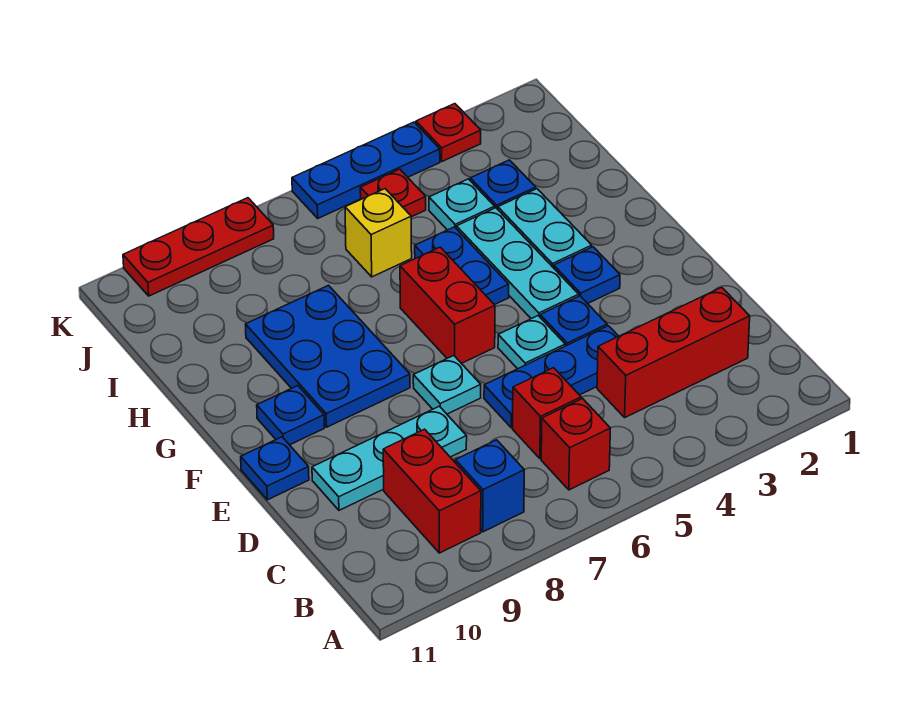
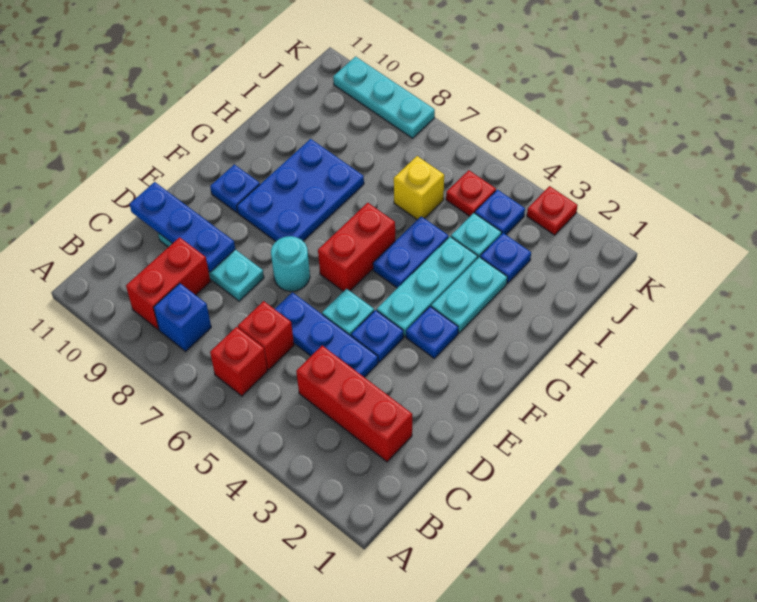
cyan 1x1 plate [413,356,481,414] -> cyan 1x1 round brick [271,236,310,291]
blue 1x1 plate [241,437,309,500] -> blue 1x1 plate moved to [475,190,525,235]
blue 1x3 plate [292,122,440,218] -> blue 1x3 plate moved to [130,182,235,272]
red 1x3 plate [123,198,274,296] -> cyan 1x3 plate [333,57,435,138]

